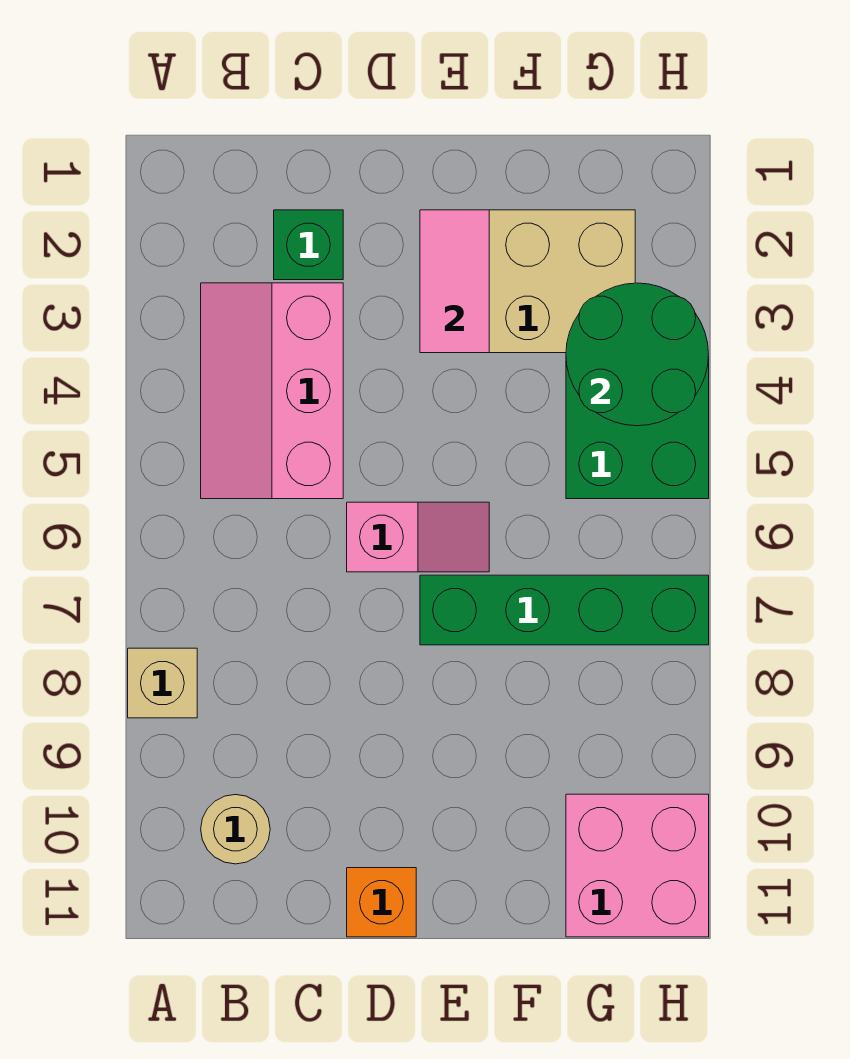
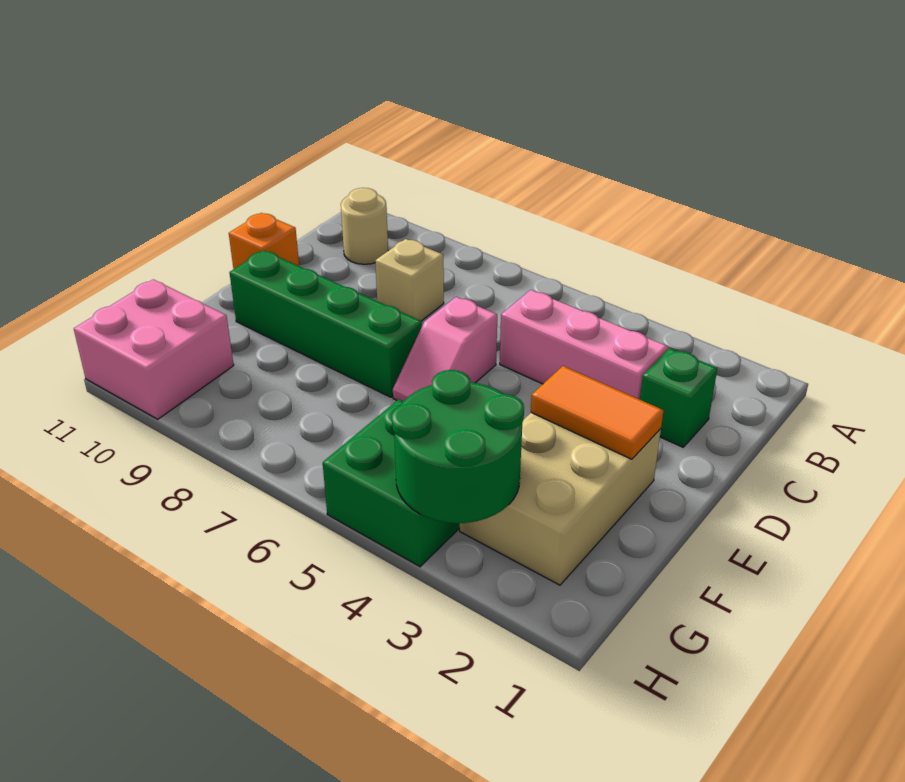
tan 1x1 brick [128,648,197,718] -> tan 1x1 brick moved to [375,239,444,321]
pink 1x2 tile [420,210,489,353] -> orange 1x2 tile [531,366,664,459]
green 1x4 brick [420,575,709,645] -> green 1x4 brick turned to [229,250,422,397]

